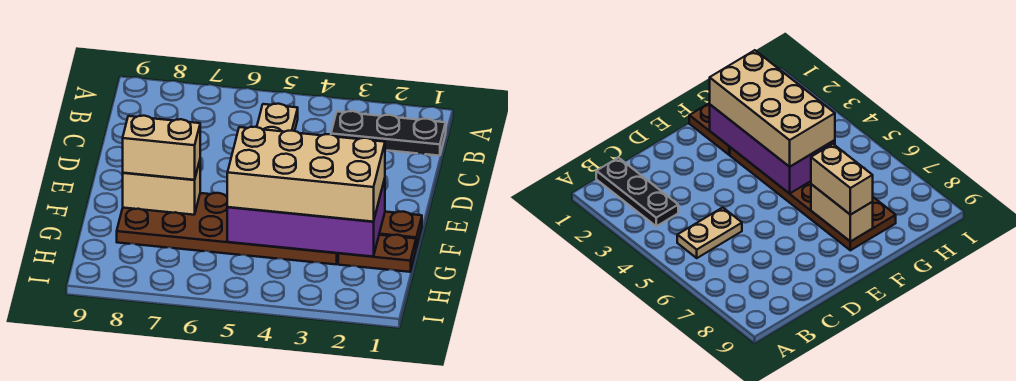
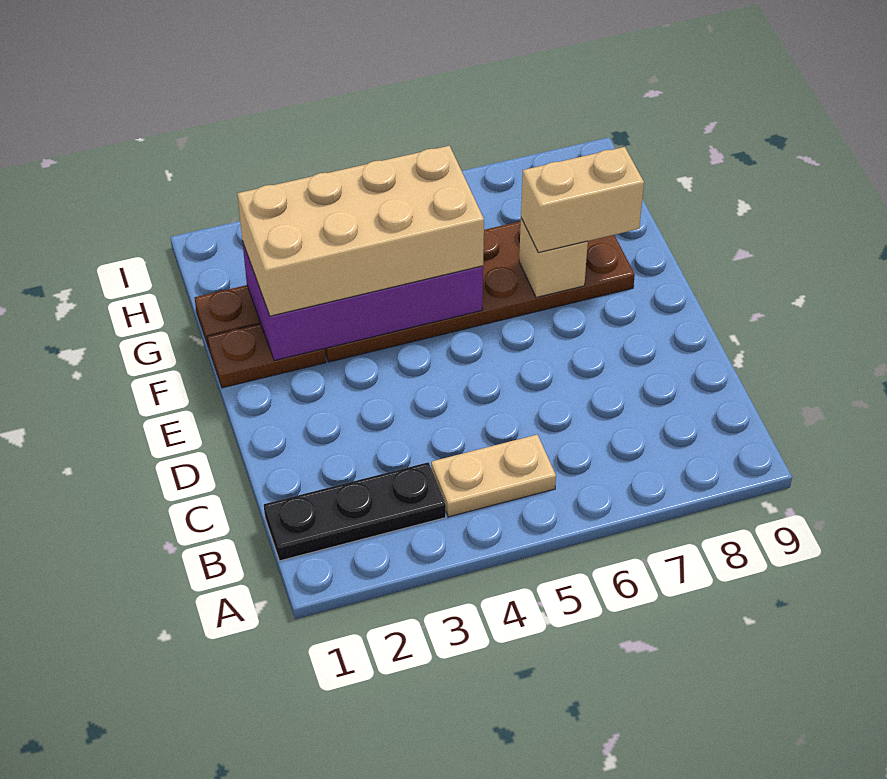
tan 1x2 plate [257,104,298,132] -> tan 1x2 plate turned to [431,435,556,517]
tan 1x2 brick [123,161,200,215] -> tan 1x1 brick [519,218,588,297]

